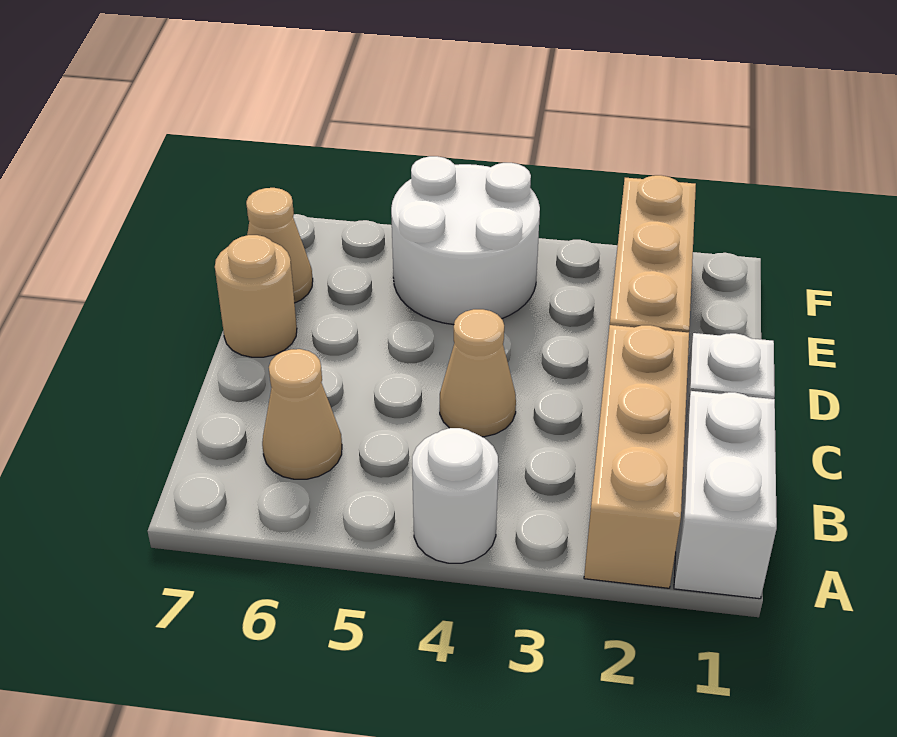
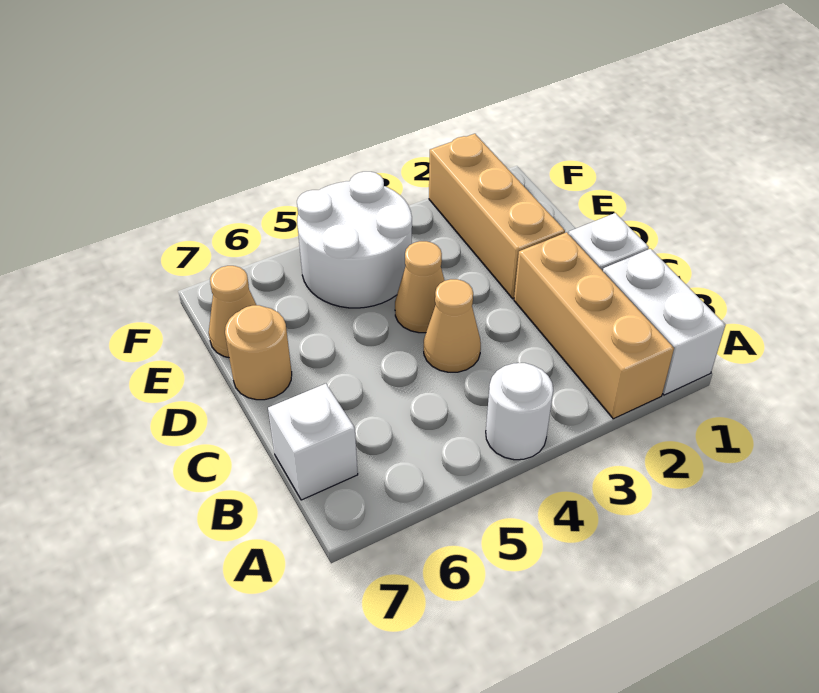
tan 1x1 cone [262,349,342,479] -> tan 1x1 cone moved to [395,241,445,333]
none -> white 1x1 brick [268,384,358,500]

